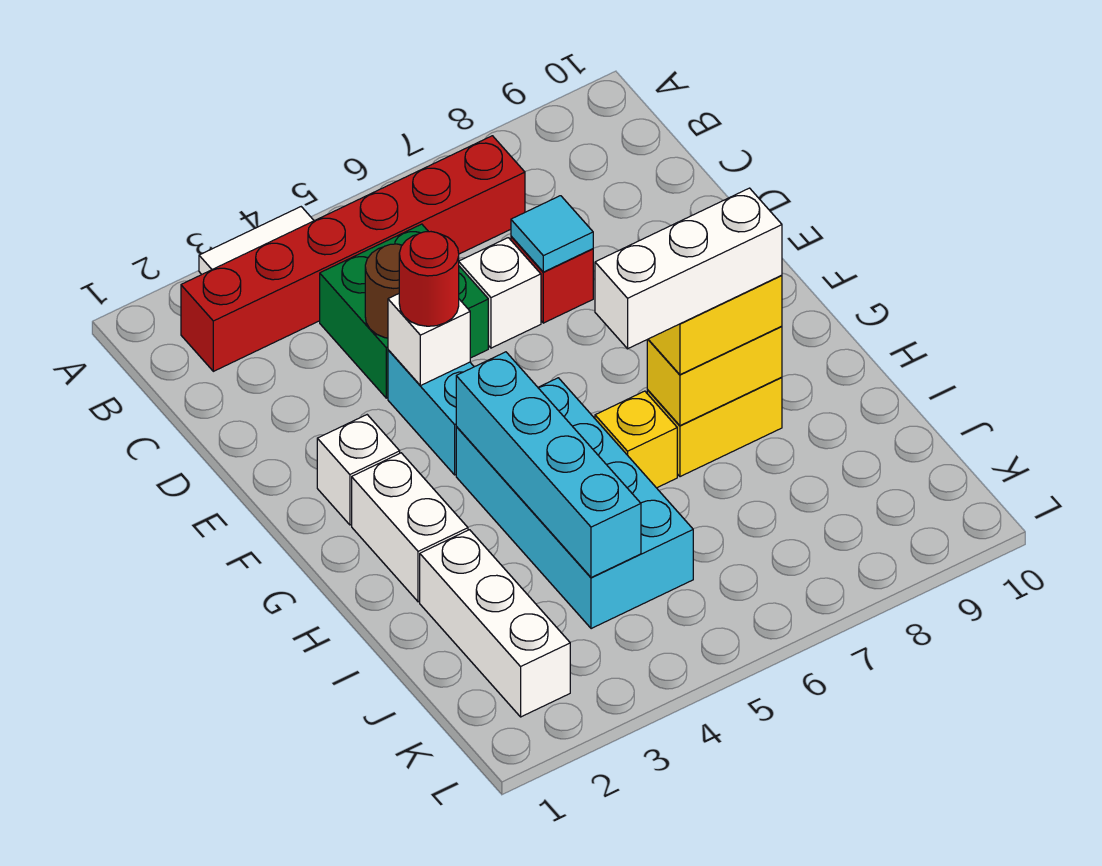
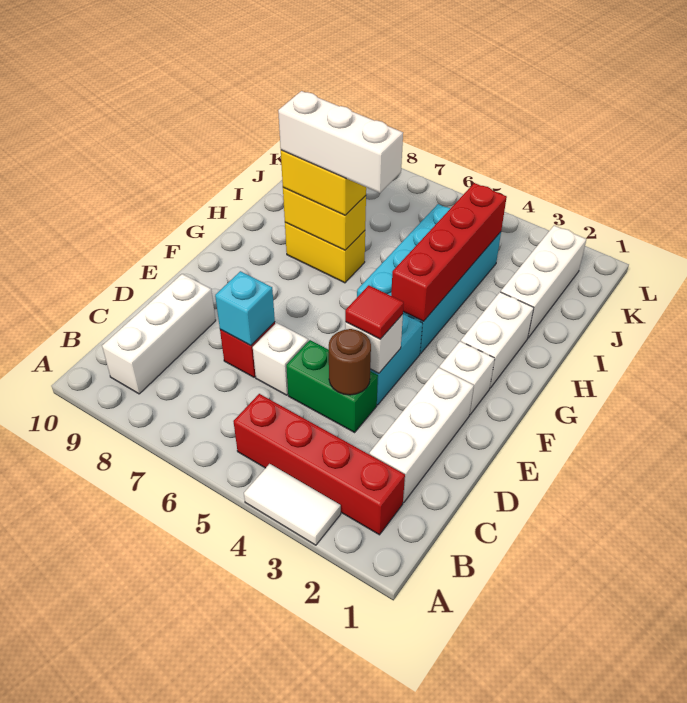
red 1x6 brick [181,136,525,371] -> red 1x4 brick [233,394,405,535]
none -> white 1x3 brick [102,274,216,394]
none -> white 1x3 brick [369,368,474,503]
green 2x2 brick [320,224,488,398] -> green 1x2 brick [286,340,378,432]
cyan 1x1 tile [511,196,593,272] -> cyan 1x1 brick [215,271,275,346]
red 1x1 round brick [399,232,459,326] -> red 1x1 tile [345,285,404,339]
cyan 1x4 brick [456,352,641,578] -> red 1x4 brick [391,183,507,321]
yellow 1x1 brick [595,391,677,488] -> none

